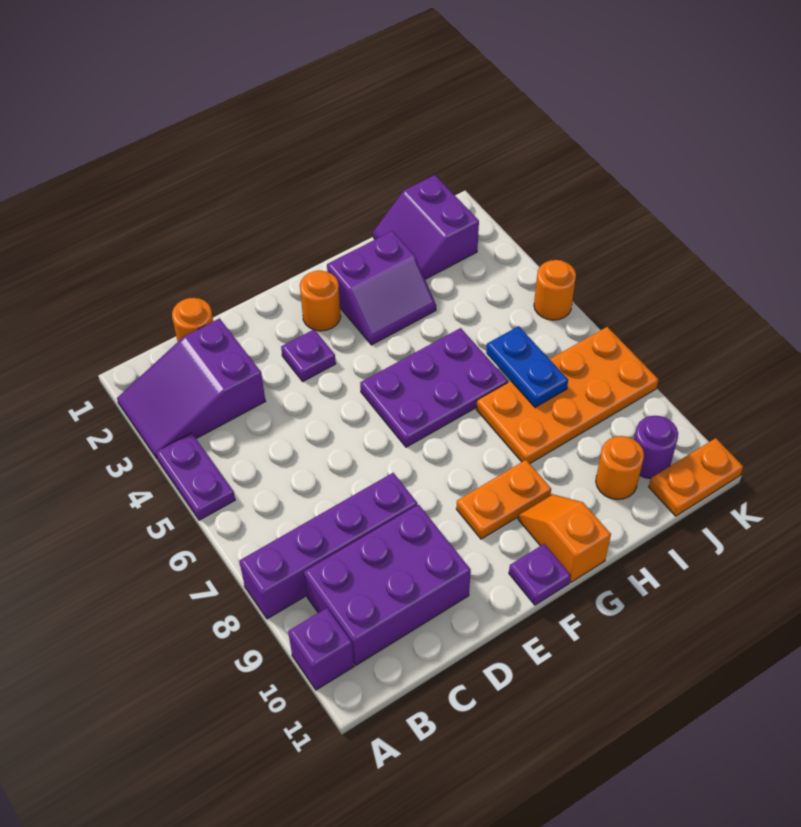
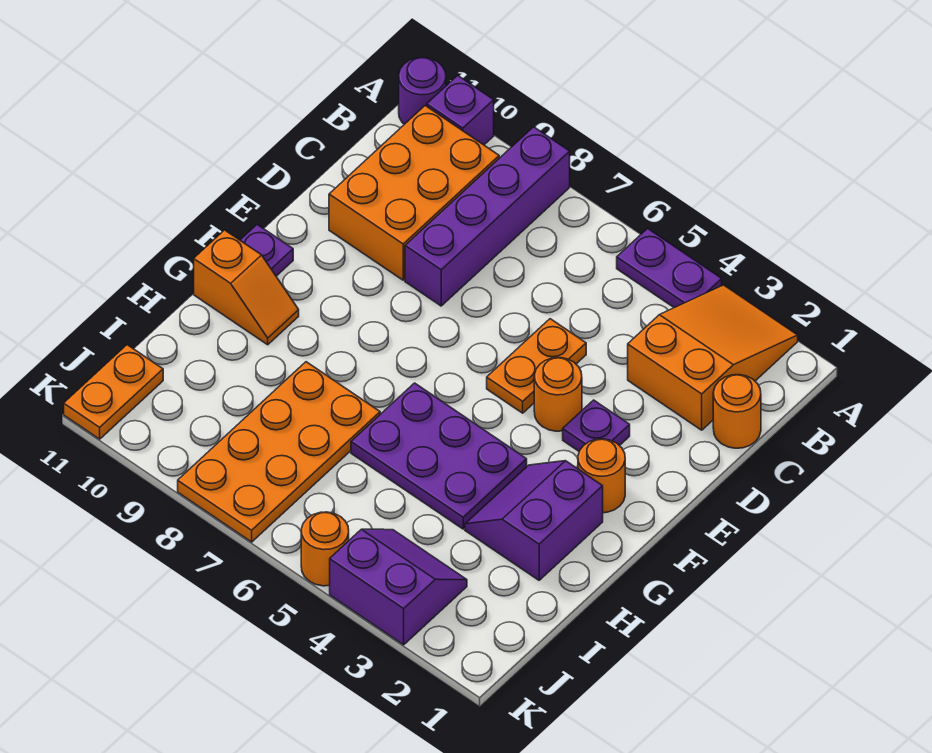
purple 2x3 slope [117,319,265,459] -> orange 2x3 slope [628,285,798,430]
purple 2x3 brick [304,505,471,665] -> orange 2x3 brick [329,106,499,280]
purple 2x3 plate [360,328,508,447] -> purple 2x3 plate turned to [351,383,527,529]
orange 1x2 plate [456,460,551,539] -> orange 1x2 plate moved to [487,319,586,413]
purple 2x2 slope [373,175,479,279] -> purple 2x2 slope moved to [330,529,467,645]
blue 1x2 plate [486,326,568,407] -> none
orange 1x1 round brick [596,436,644,500] -> orange 1x1 round brick moved to [534,358,582,431]
purple 1x1 round brick [634,416,678,479] -> purple 1x1 round brick moved to [399,57,446,124]

